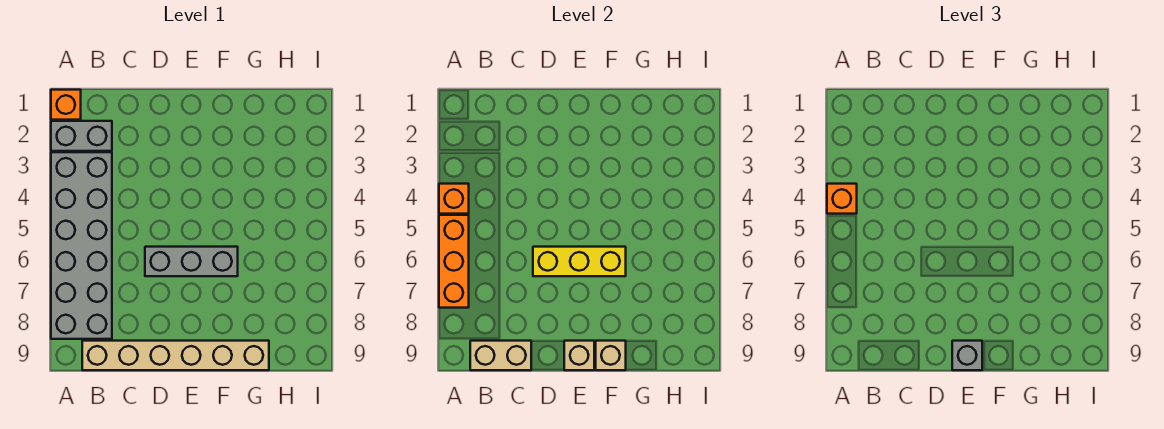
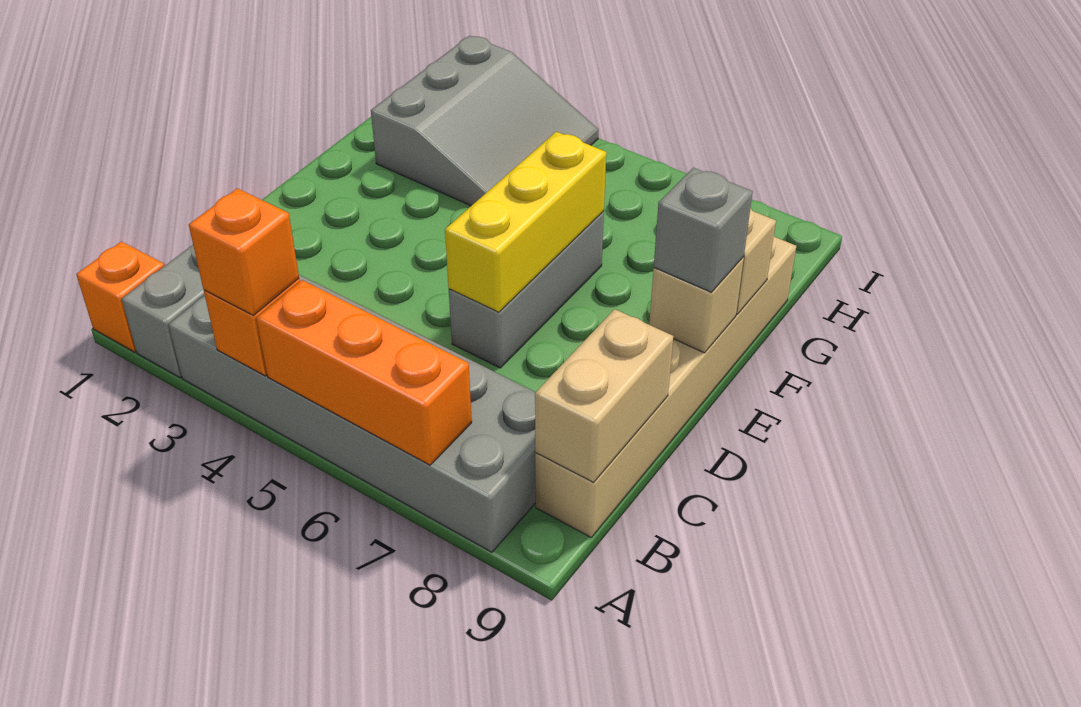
none -> grey 3x3 slope [371,36,598,206]

